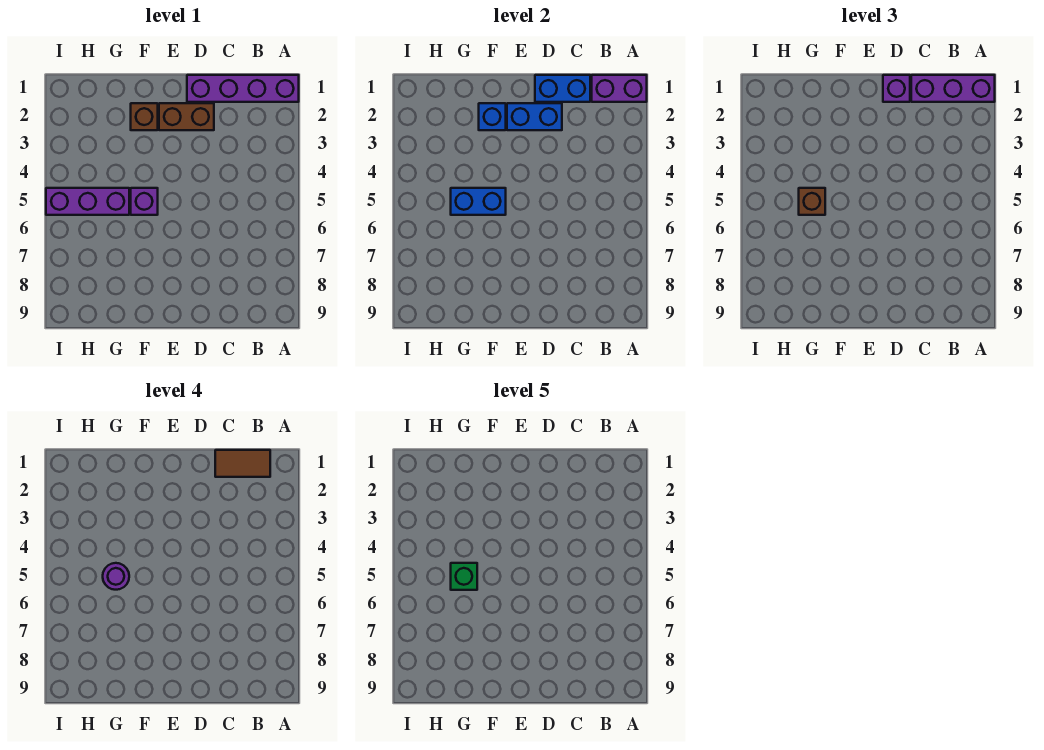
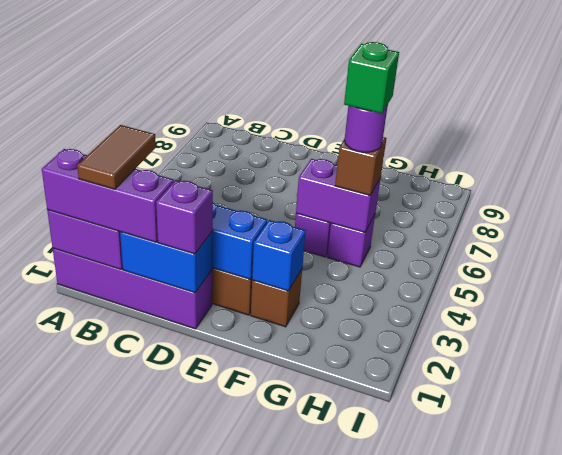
brown 1x2 tile [215,450,270,477] -> brown 1x2 tile turned to [77,125,156,189]
blue 1x2 brick [451,188,506,215] -> purple 1x2 brick [296,159,381,232]
purple 1x3 brick [46,188,129,215] -> purple 1x1 brick [327,215,375,267]

